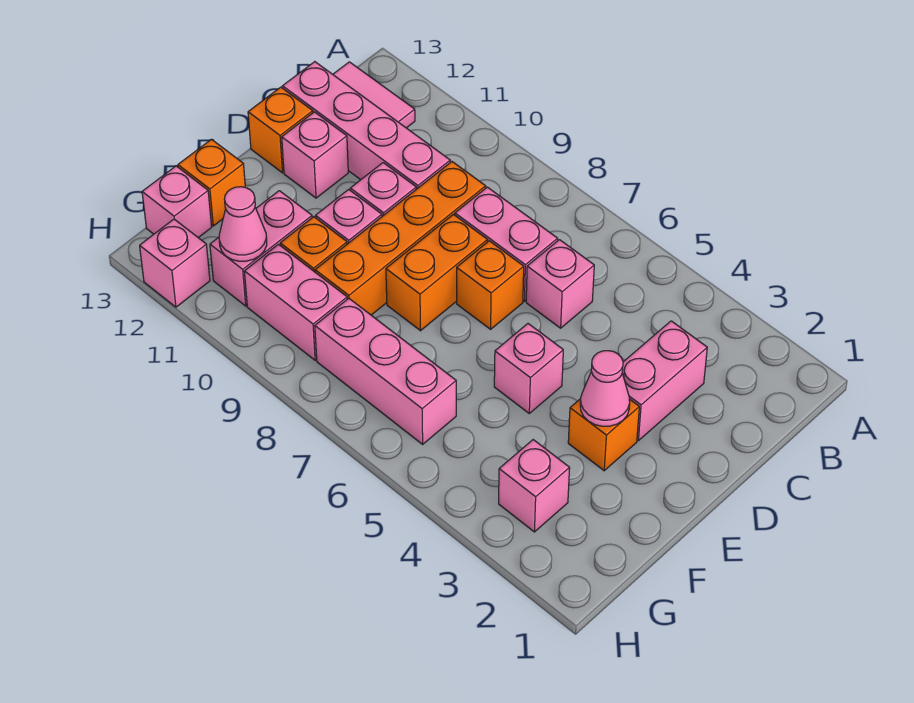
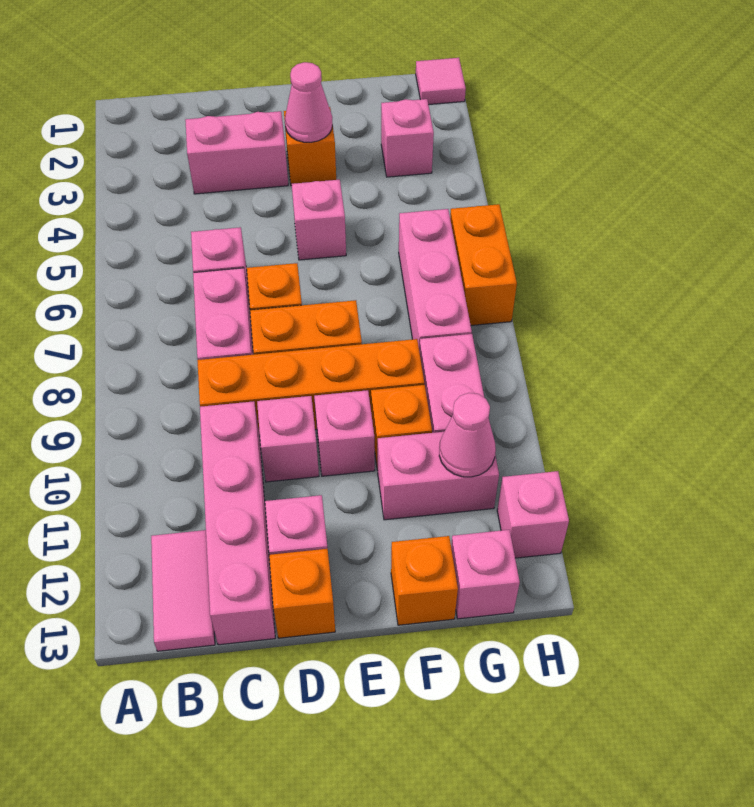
none -> pink 1x1 tile [416,58,466,105]
none -> orange 1x2 brick [450,204,517,325]

